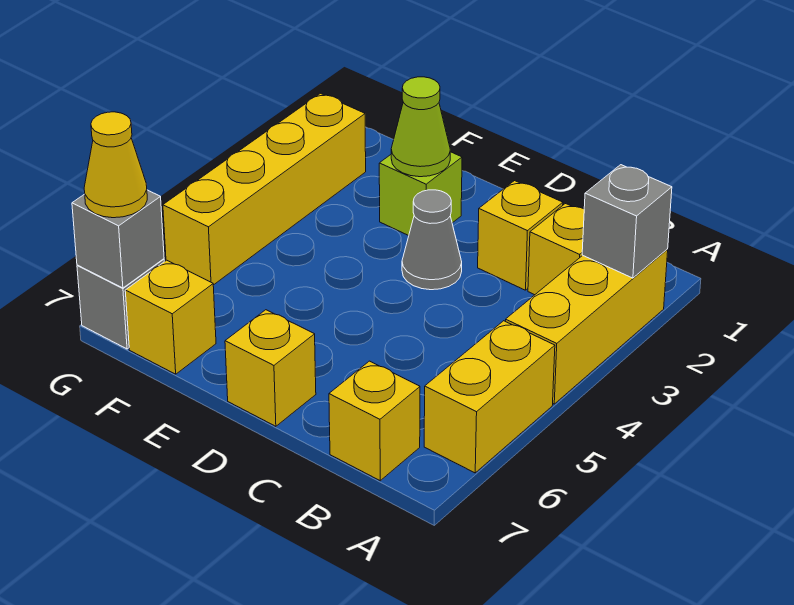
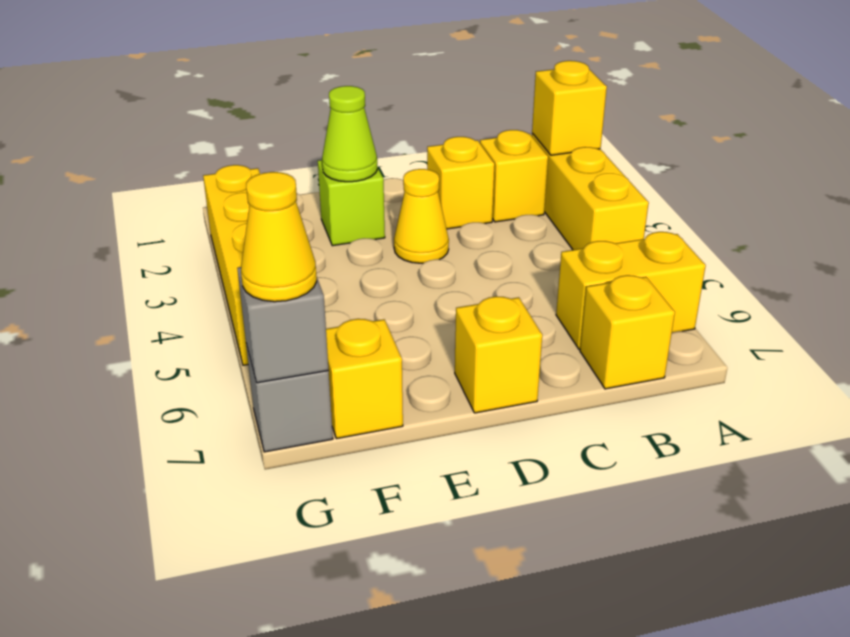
grey 1x1 brick [582,165,672,278] -> yellow 1x1 brick [532,61,607,155]
yellow 1x2 brick [424,321,555,473] -> yellow 1x2 brick turned to [556,232,706,349]
grey 1x1 cone [402,190,462,290] -> yellow 1x1 cone [394,169,449,263]

